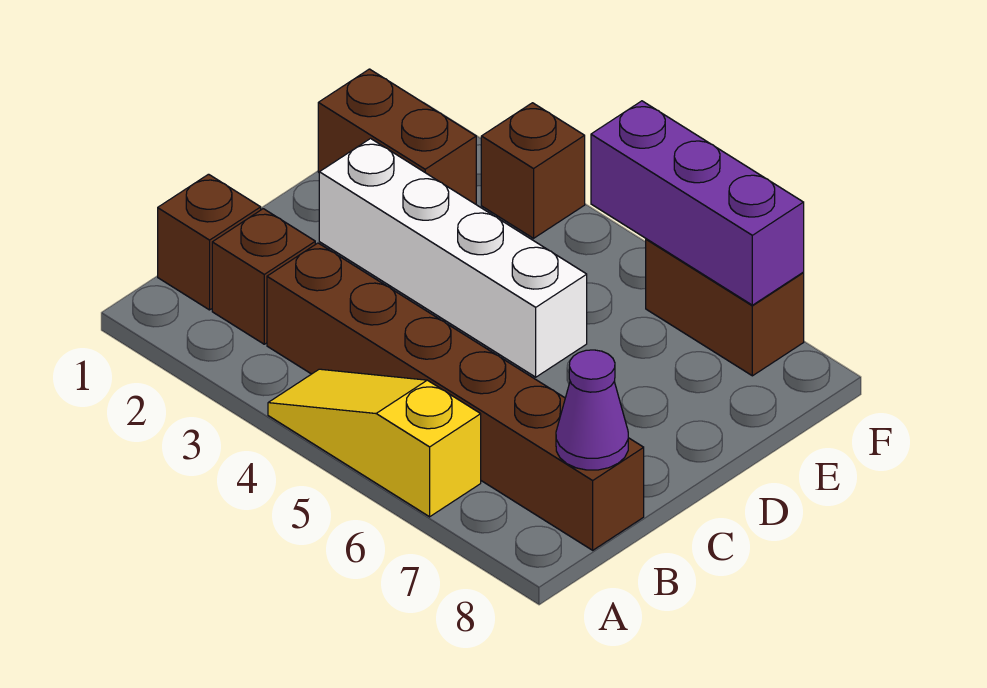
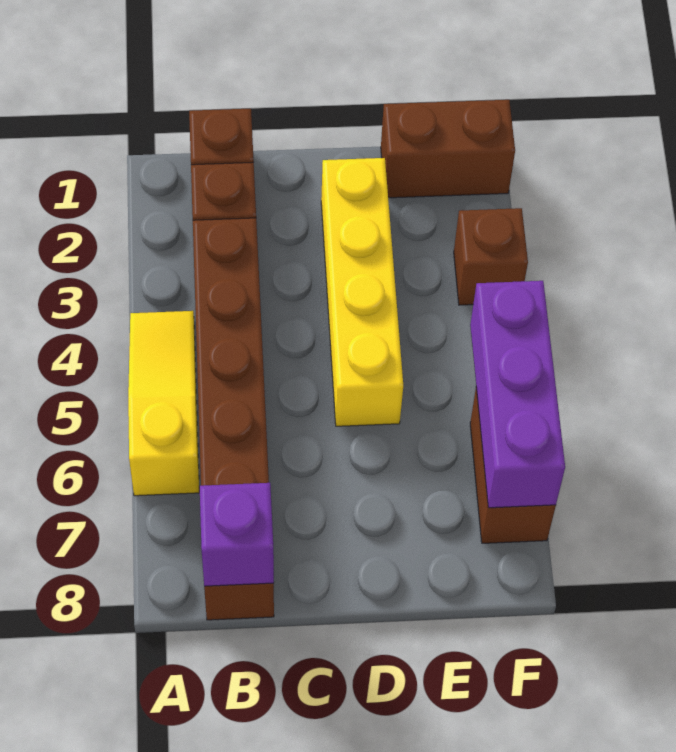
purple 1x1 cone [556,350,628,470] -> purple 1x1 brick [200,483,274,586]
white 1x4 brick [319,139,587,377] -> yellow 1x4 brick [321,158,403,426]
brown 1x2 brick [318,69,476,204] -> brown 1x2 brick turned to [381,100,515,198]

